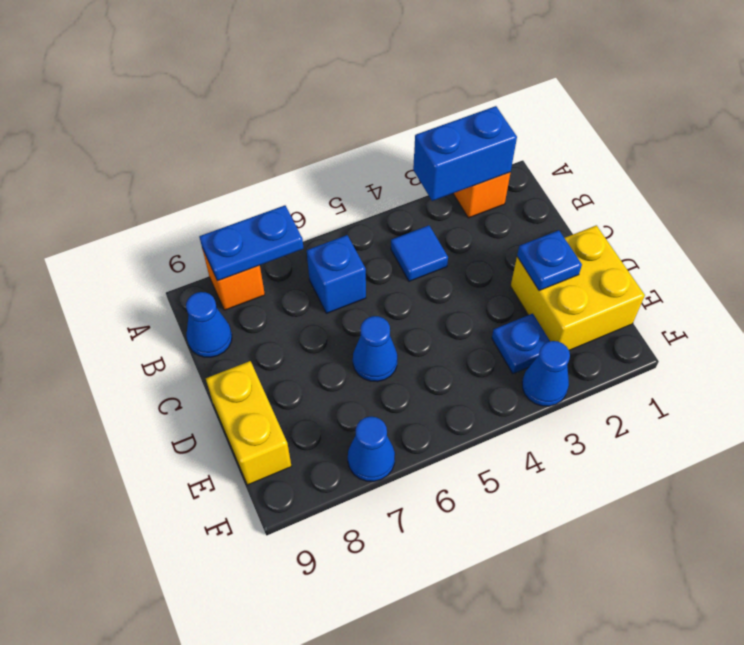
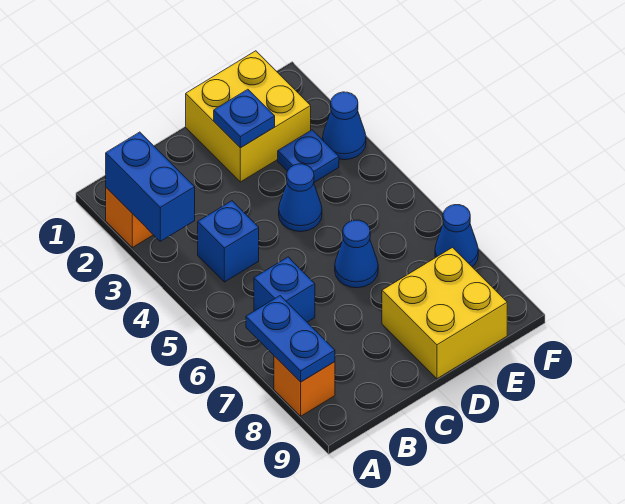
blue 1x1 tile [391,225,448,281] -> blue 1x1 brick [198,201,259,282]
blue 1x1 cone [186,292,232,357] -> blue 1x1 cone moved to [279,164,322,232]
yellow 1x2 brick [206,361,291,485] -> yellow 2x2 brick [382,248,507,379]

